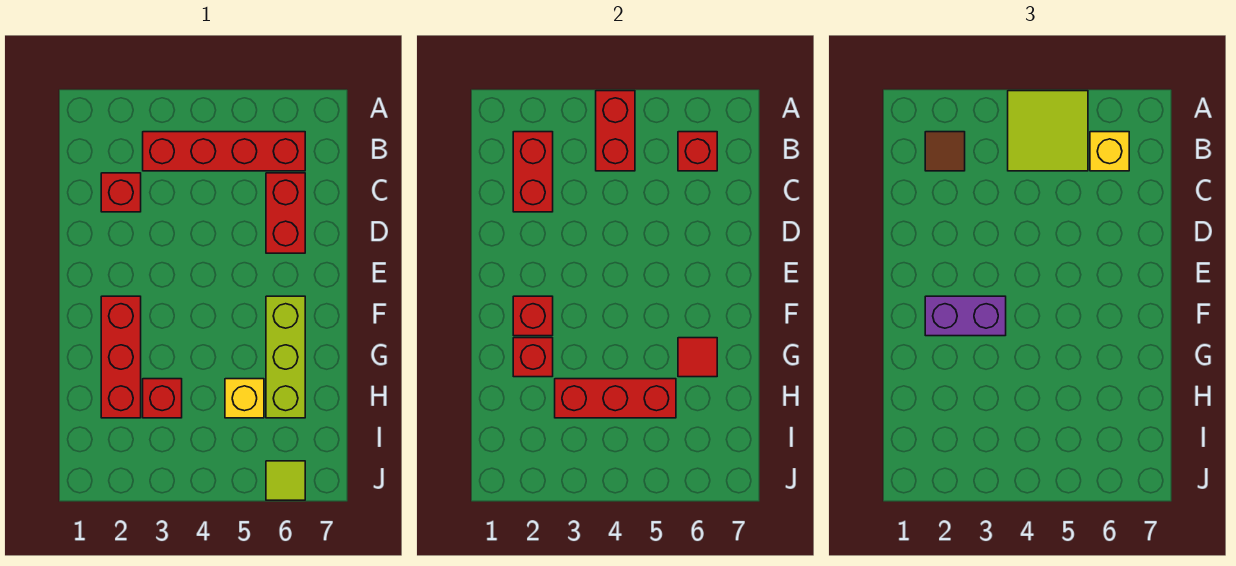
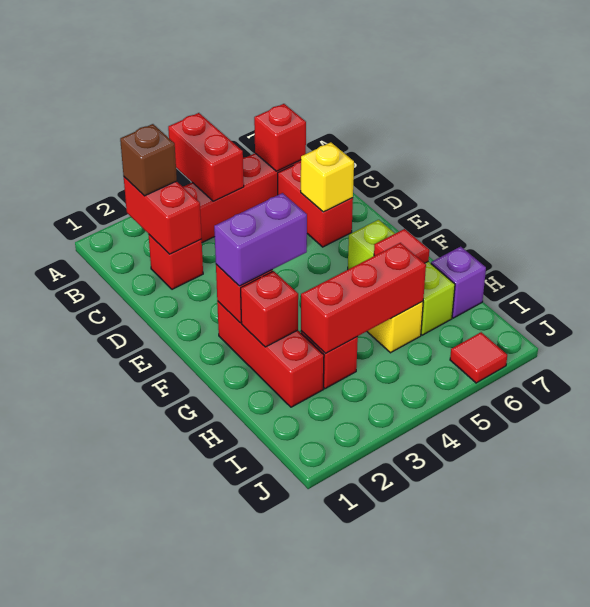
lime 2x2 tile [1008,91,1088,171] -> none
brown 1x1 tile [925,132,965,171] -> brown 1x1 brick [120,124,177,196]
yellow 1x1 brick [1090,132,1129,171] -> yellow 1x1 brick moved to [301,142,354,212]
none -> purple 1x1 brick [431,247,486,318]
lime 1x1 tile [266,461,305,500] -> red 1x1 tile [450,332,507,383]

